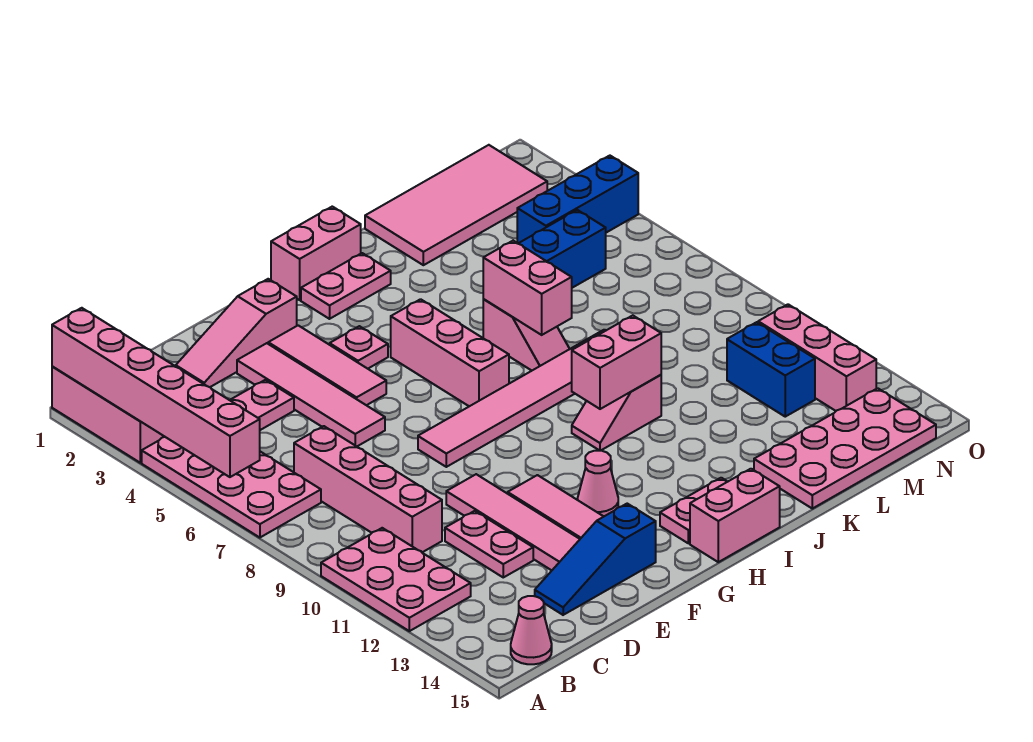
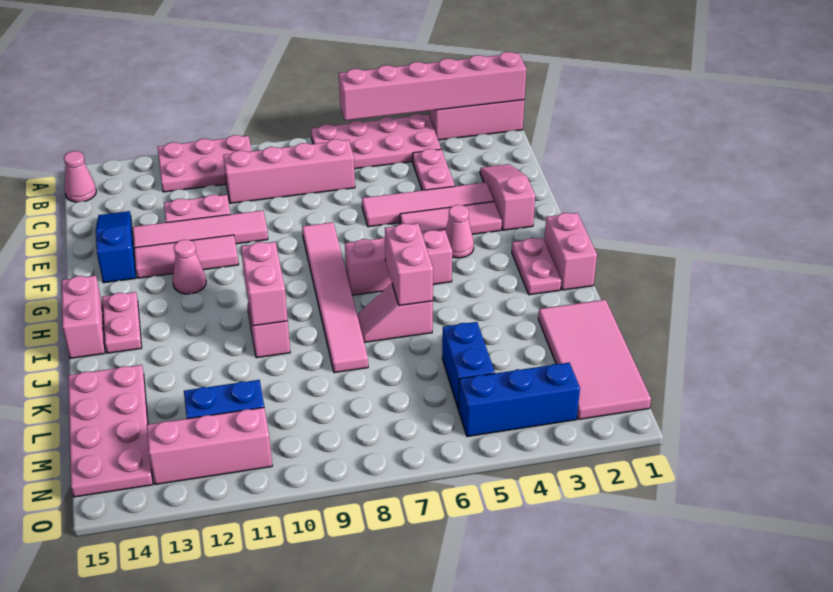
pink 1x1 plate [330,326,388,369] -> pink 1x1 cone [445,205,474,258]
pink 1x2 brick [483,241,572,335] -> pink 1x2 brick turned to [385,223,433,306]
blue 1x3 brick [517,156,638,243] -> blue 1x3 brick turned to [459,363,580,437]

